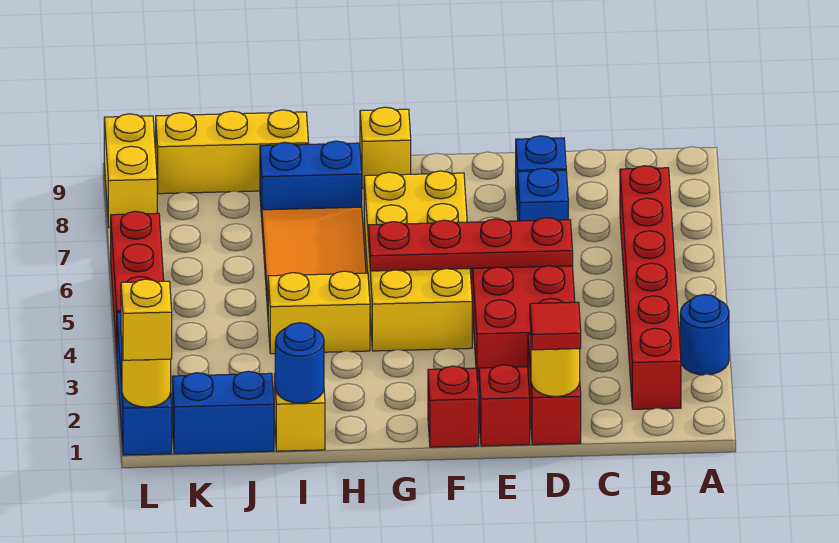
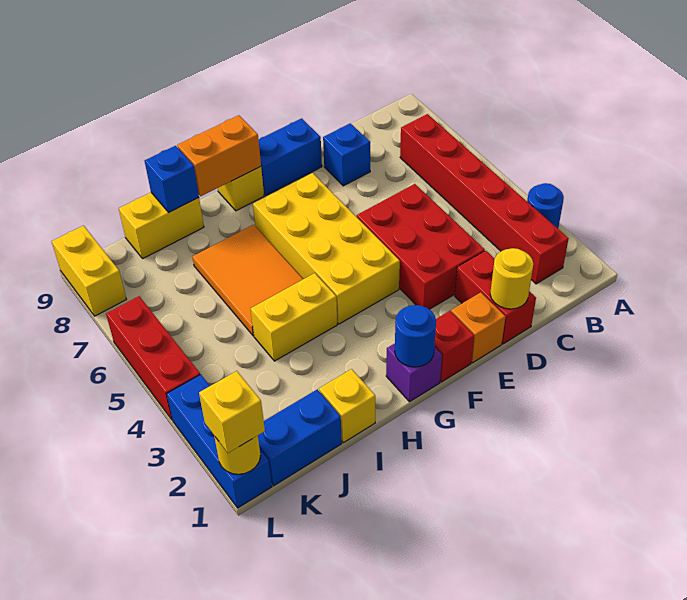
red 1x1 tile [530,302,581,350] -> none
red 1x4 plate [368,218,573,271] -> none
blue 1x1 brick [518,168,568,221] -> blue 1x1 brick moved to [145,146,199,212]
red 1x1 brick [479,365,530,446] -> orange 1x1 brick [451,292,506,363]
none -> purple 1x1 brick [386,343,442,402]
none -> orange 1x2 brick [177,115,261,196]
blue 1x2 brick [260,141,362,217] -> blue 1x2 brick moved to [259,118,322,195]
blue 1x1 round brick [275,323,324,403] -> blue 1x1 round brick moved to [395,305,436,367]
yellow 1x3 brick [156,110,309,194] -> yellow 1x2 brick [119,193,204,259]

